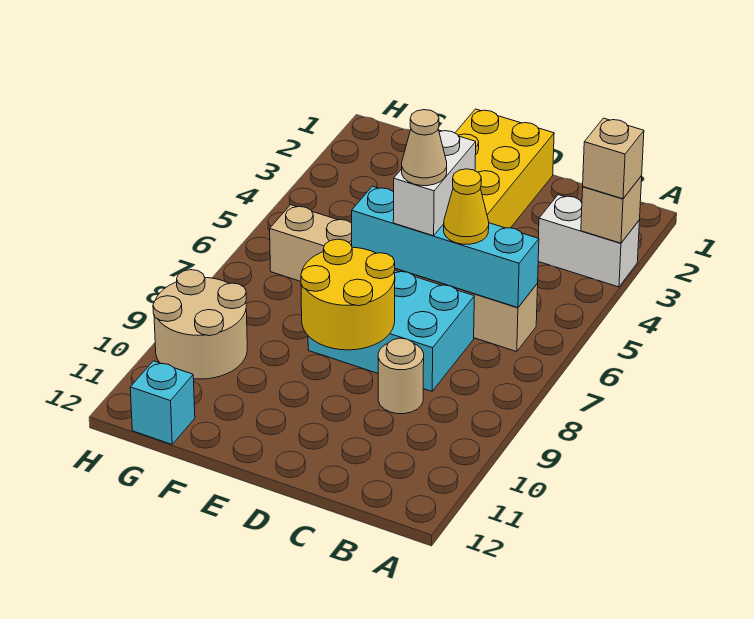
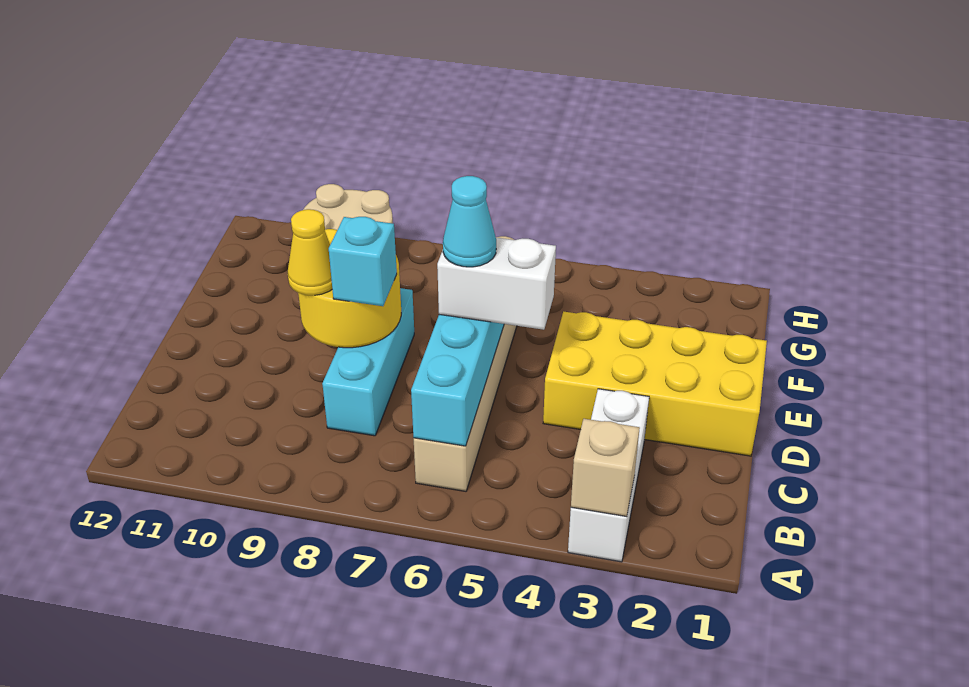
white 1x2 brick [538,195,640,287] -> white 1x3 brick [568,389,649,562]
tan 1x1 brick [583,118,644,199] -> none
yellow 1x1 cone [444,169,489,244] -> yellow 1x1 cone moved to [287,209,332,295]
cyan 2x3 brick [308,270,474,391] -> cyan 1x3 brick [322,288,414,436]
tan 1x1 round brick [378,338,424,414] -> none
tan 1x1 cone [402,110,447,186] -> cyan 1x1 cone [443,176,496,267]
cyan 1x1 brick [130,361,195,444] -> cyan 1x1 brick moved to [329,217,397,306]

